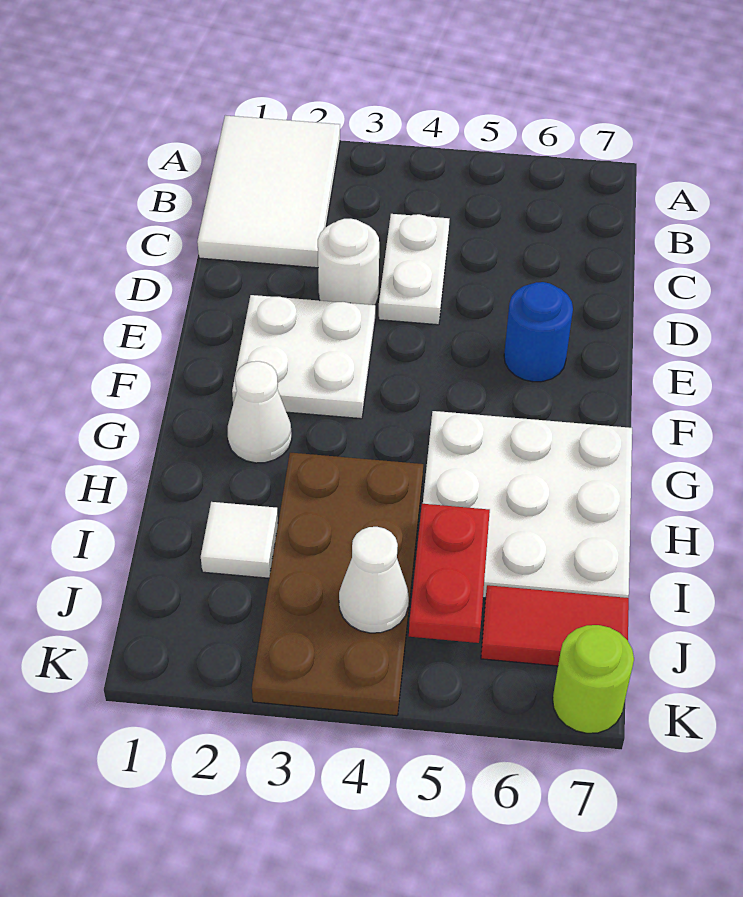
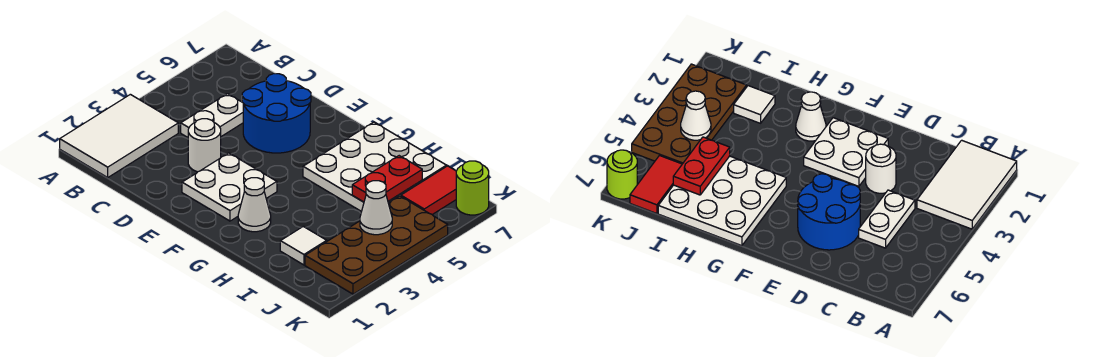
white 2x3 tile [197,115,340,268] -> white 2x3 tile turned to [60,94,178,177]
white 1x2 plate [379,214,449,325] -> white 1x2 plate turned to [181,94,243,137]
blue 1x1 round brick [504,282,573,382] -> blue 2x2 round brick [242,74,311,153]
brown 2x4 plate [252,453,423,716] -> brown 2x4 plate turned to [305,196,448,294]
red 1x2 plate [409,504,490,643] -> red 1x2 plate turned to [352,156,422,202]

